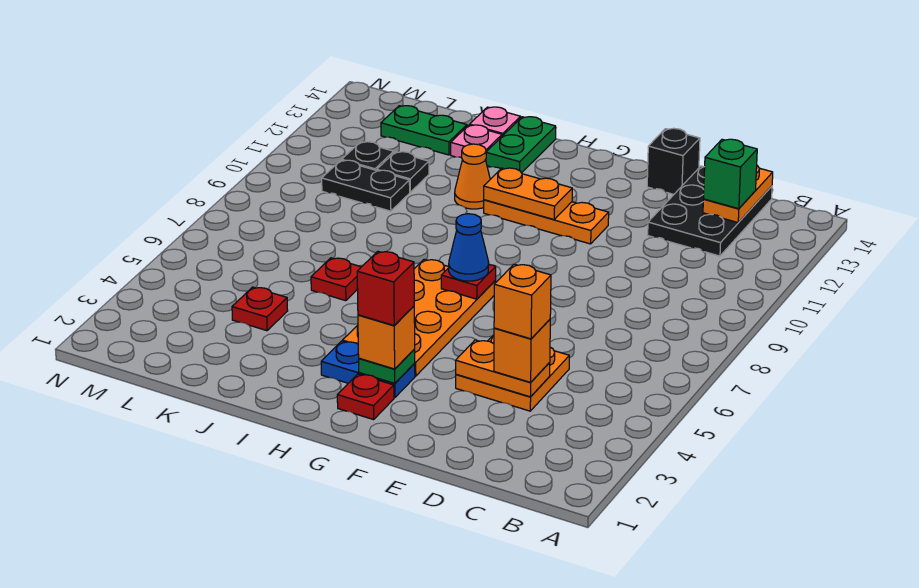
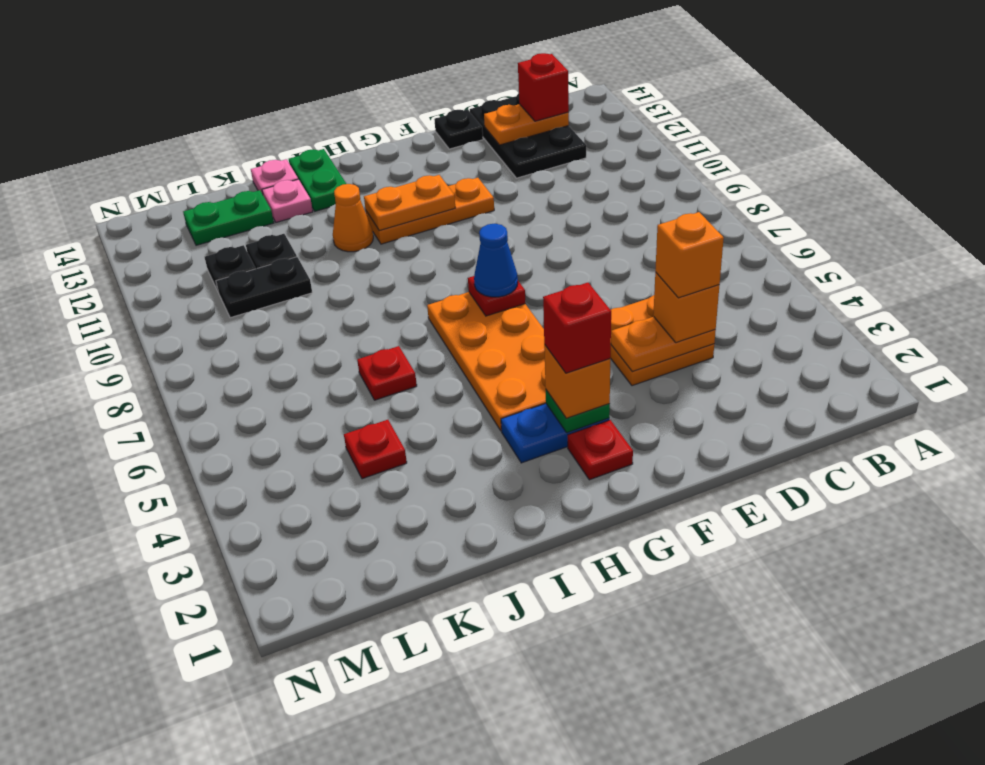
orange 1x2 plate [703,166,773,223] -> orange 1x2 plate turned to [484,104,569,145]
green 1x1 brick [703,139,757,209] -> red 1x1 brick [518,53,569,121]
black 1x1 brick [647,128,700,194] -> black 1x1 plate [434,110,483,149]

